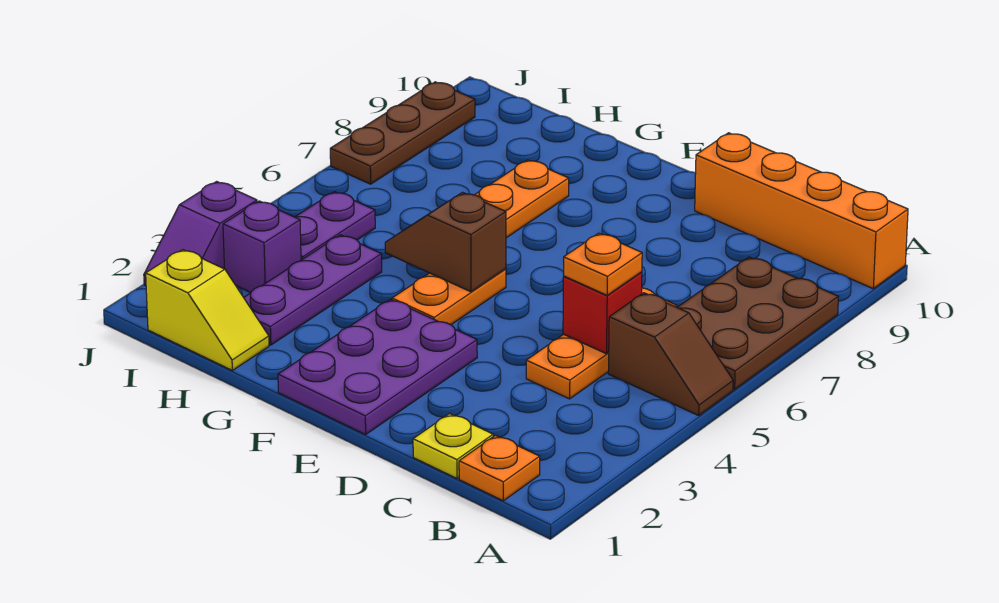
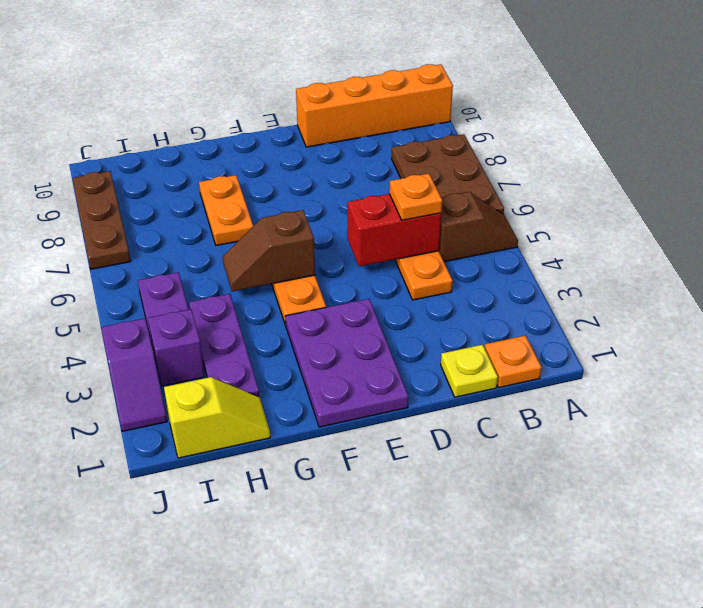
red 1x1 brick [563,272,642,354] -> red 1x2 brick [348,194,441,266]

